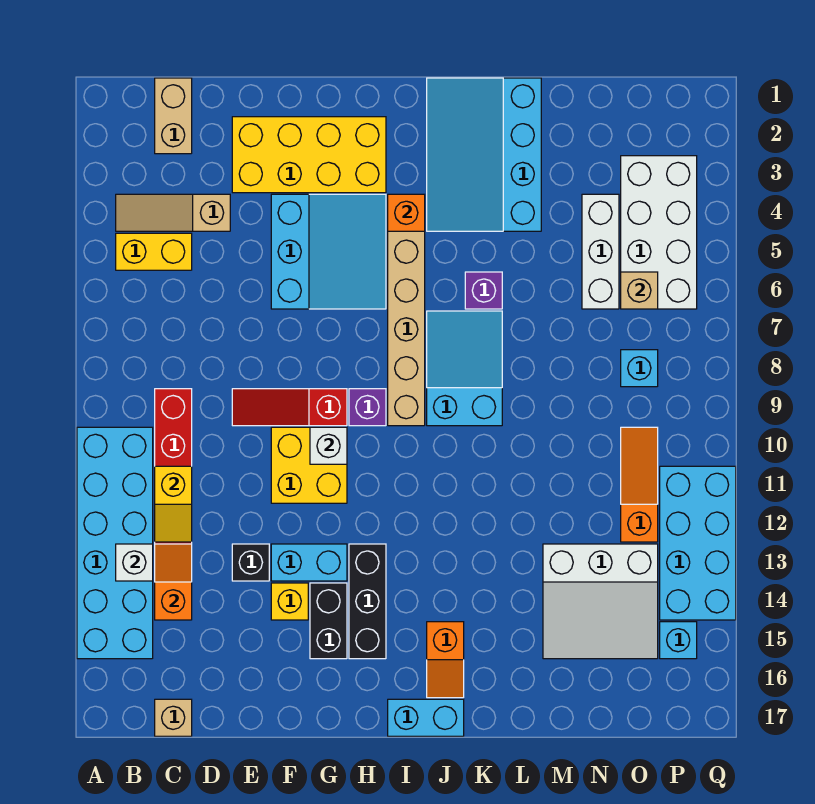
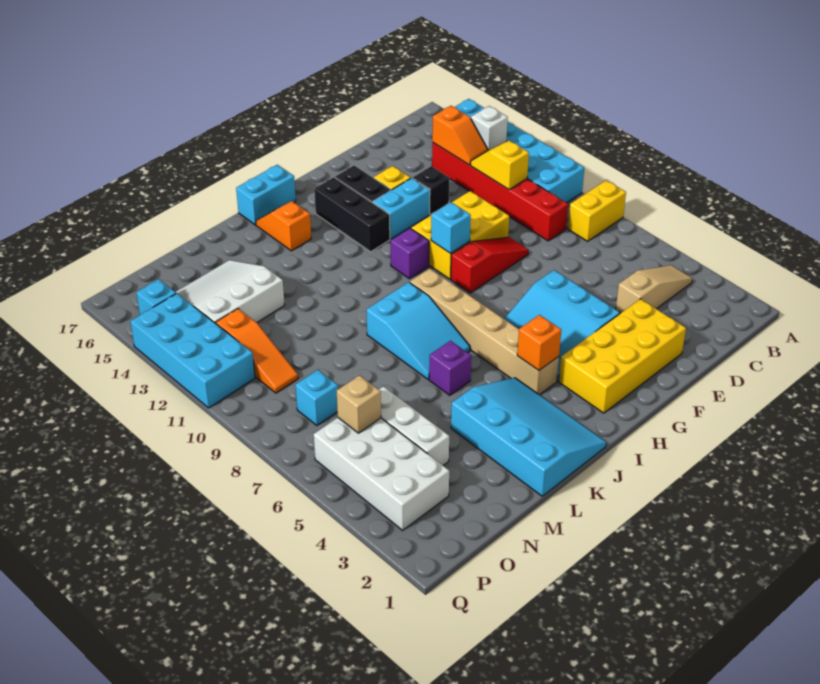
yellow 1x2 brick [116,233,192,270] -> yellow 1x2 brick moved to [568,180,626,241]
tan 1x2 brick [155,78,192,154] -> none
tan 1x1 brick [155,699,192,736] -> none
yellow 2x2 brick [271,427,347,503] -> yellow 2x3 brick [411,191,509,279]
white 1x1 brick [310,427,347,464] -> cyan 1x1 brick [431,202,471,253]
purple 1x1 brick [349,389,386,426] -> purple 1x1 brick moved to [391,228,429,279]

